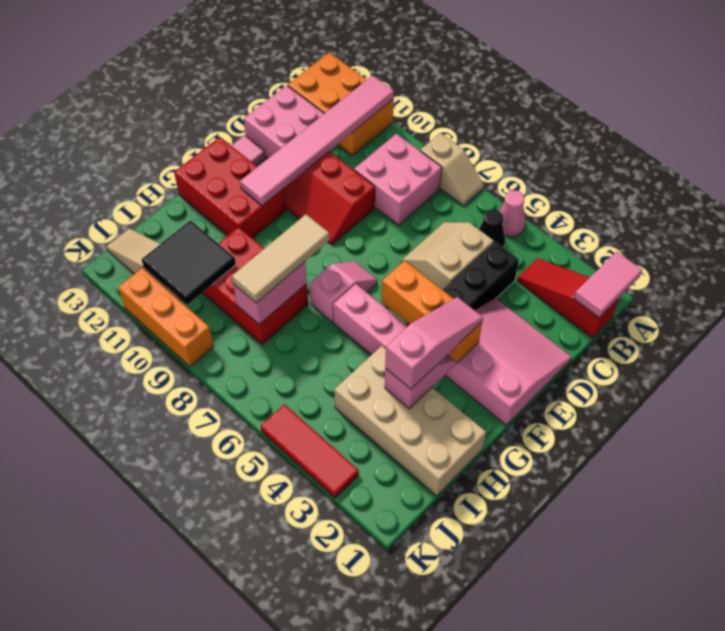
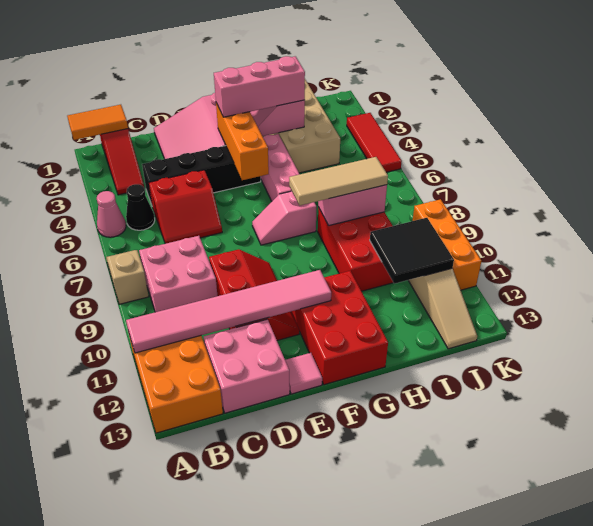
pink 1x2 tile [574,252,642,317] -> orange 1x2 tile [67,105,128,140]
tan 2x2 slope [402,222,494,290] -> red 2x2 slope [149,170,222,244]
pink 1x3 slope [385,297,483,389] -> pink 1x3 brick [214,56,305,117]

